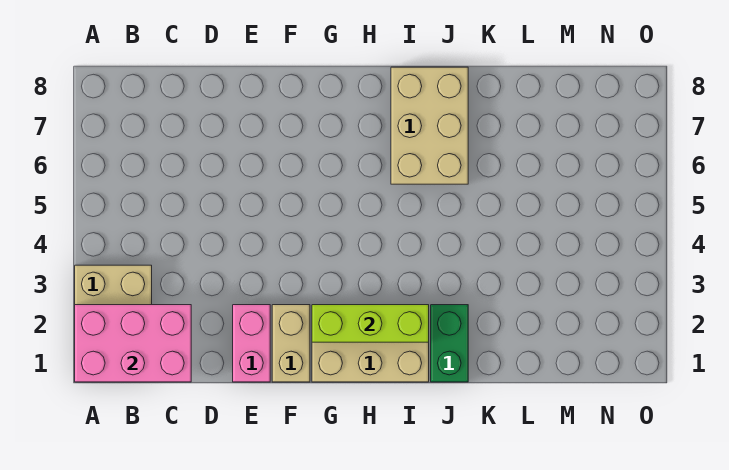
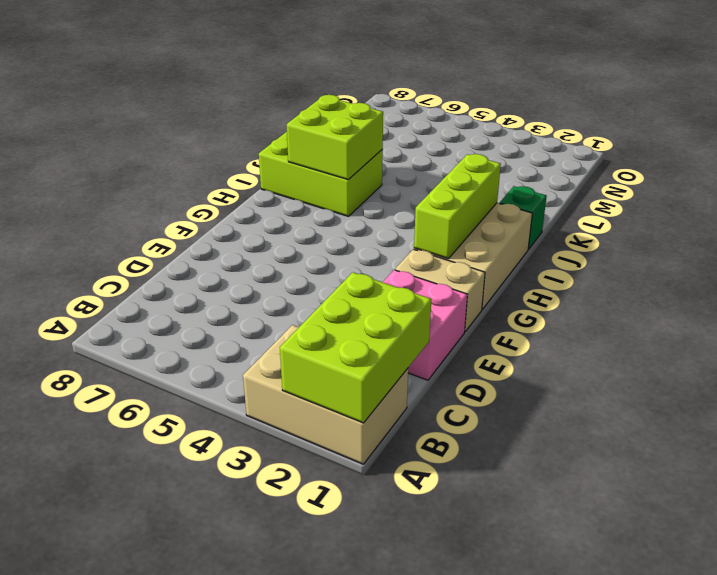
pink 2x3 brick [75,305,191,382] -> lime 2x3 brick [280,272,431,423]
pink 1x2 brick [233,305,270,382] -> pink 2x2 brick [383,270,467,380]
tan 2x3 brick [391,67,468,184] -> lime 2x3 brick [259,132,383,216]
none -> lime 2x2 brick [287,95,383,180]
green 1x2 brick [431,305,468,382] -> green 1x1 brick [500,186,547,249]

